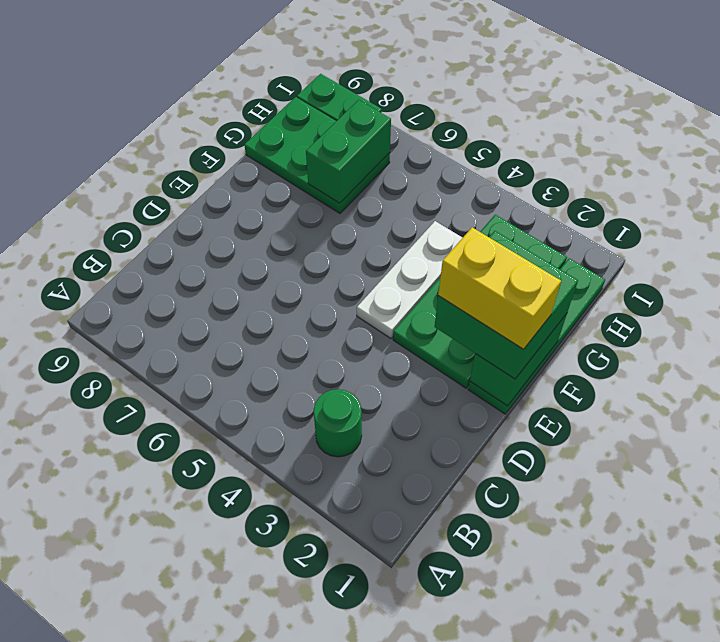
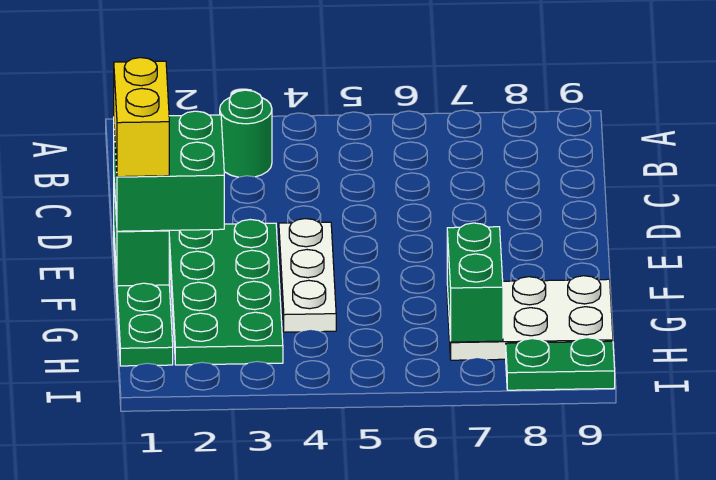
yellow 1x2 brick [438,227,561,349] -> yellow 1x2 brick turned to [114,58,169,177]
green 2x3 plate [245,97,390,213] -> white 2x3 plate [447,276,613,360]

